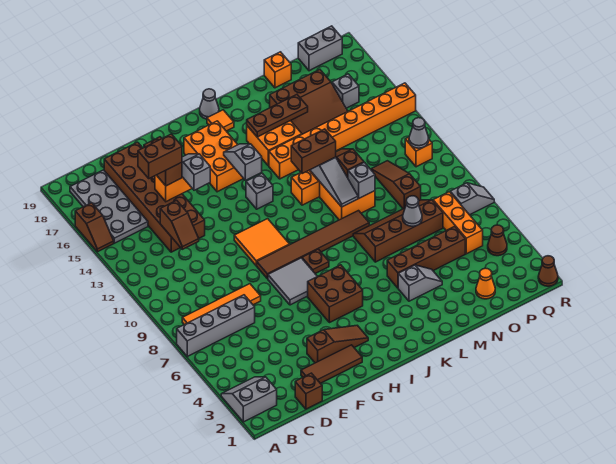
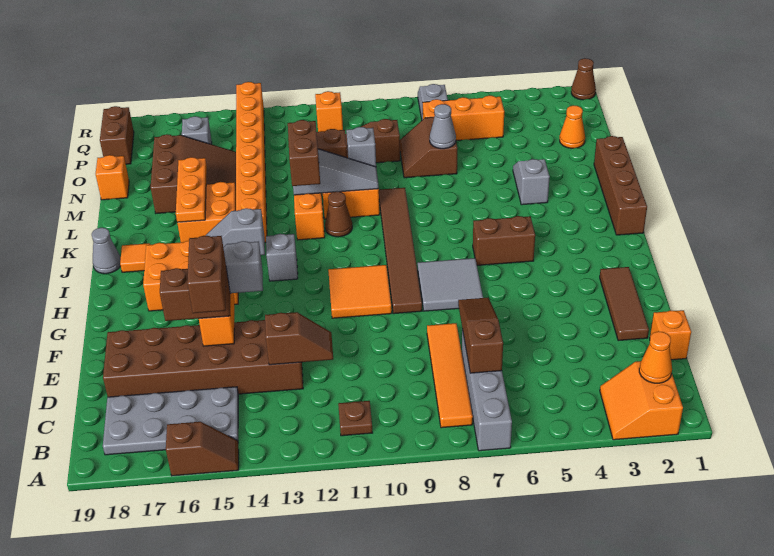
grey 2x2 slope [221,377,277,422] -> orange 2x2 slope [600,361,683,440]
none -> orange 1x1 cone [639,331,672,383]
brown 1x1 brick [295,373,322,409] -> orange 1x1 brick [650,310,691,360]
brown 1x3 slope [307,325,368,363] -> brown 1x3 slope moved to [458,297,503,373]
brown 2x2 brick [308,265,363,323] -> brown 1x2 brick [473,216,535,265]
brown 1x1 plate [302,249,329,274] -> brown 1x1 plate moved to [338,401,373,436]
brown 1x3 plate [247,95,308,137] -> orange 1x3 plate [176,157,207,222]
brown 1x4 brick [387,226,465,288] -> brown 1x4 brick moved to [594,136,647,235]
brown 2x4 slope [353,200,443,262] -> brown 2x2 slope [400,117,457,178]
grey 1x2 brick [298,26,342,71] -> brown 1x2 brick [100,106,134,164]
brown 1x1 cone [488,225,507,256] -> brown 1x1 cone moved to [325,192,352,237]
grey 1x1 cone [409,118,429,148] -> none

